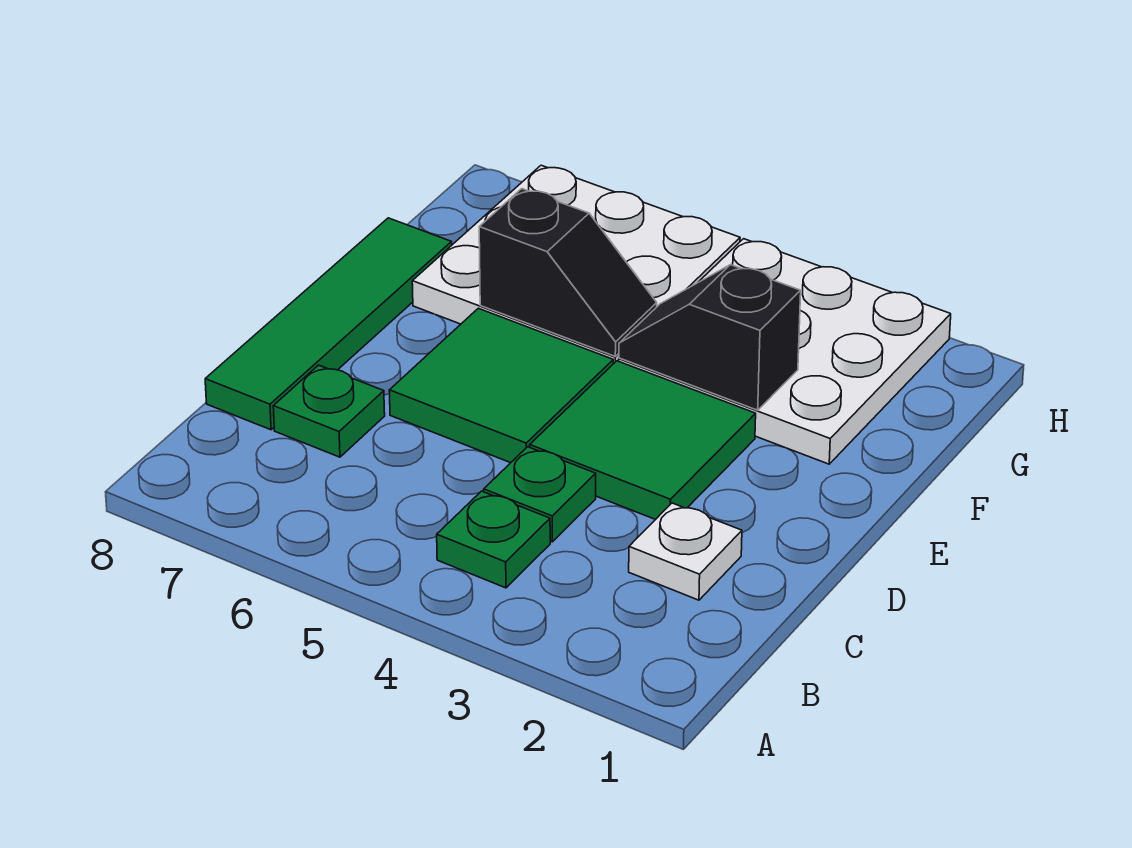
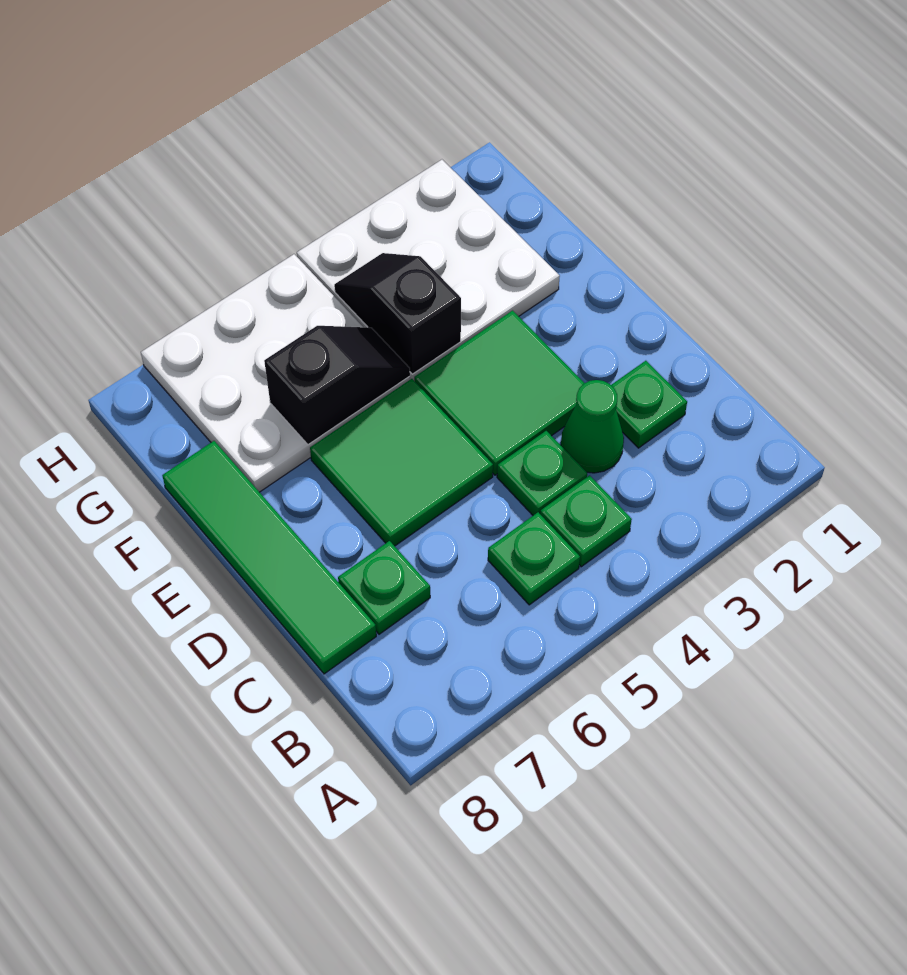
none -> green 1x1 plate [488,512,580,605]
white 1x1 plate [629,503,742,600] -> green 1x1 plate [611,361,687,448]
none -> green 1x1 cone [561,380,624,473]
black 1x2 slope [619,265,801,410] -> black 1x2 slope turned to [334,253,461,374]

